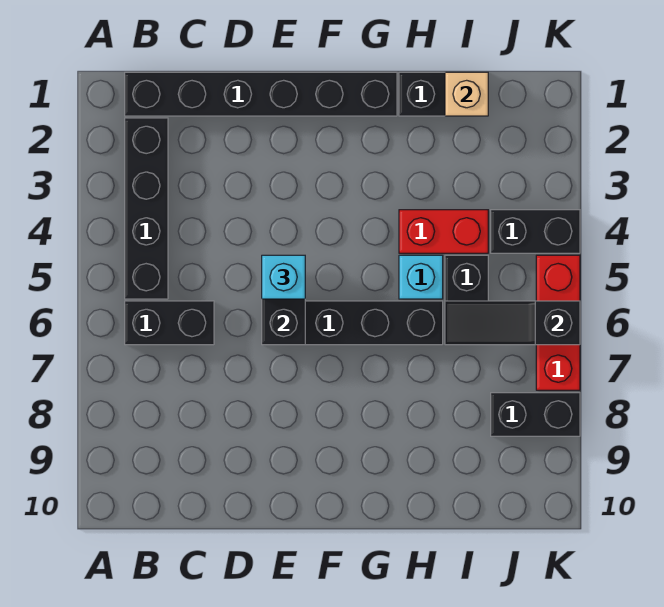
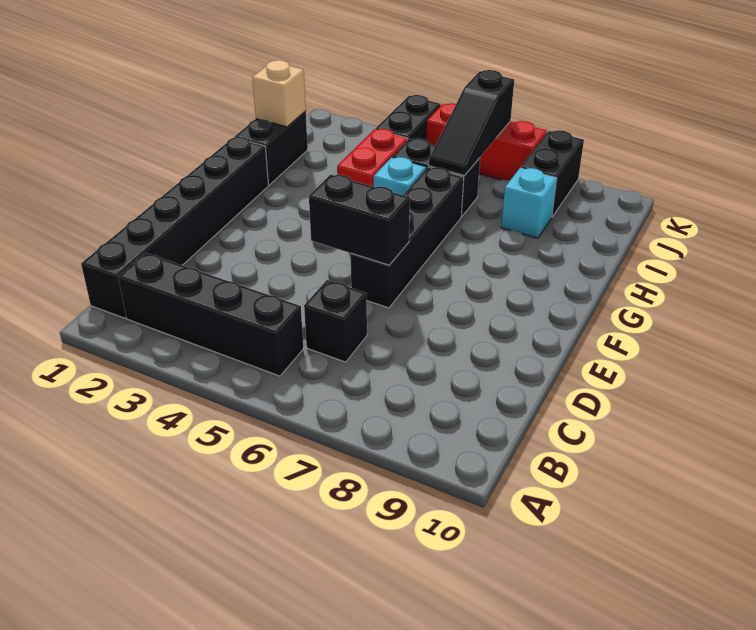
black 1x2 brick [125,301,214,345] -> black 1x1 brick [304,280,367,362]
cyan 1x1 brick [262,255,305,299] -> cyan 1x1 brick moved to [501,168,557,238]

